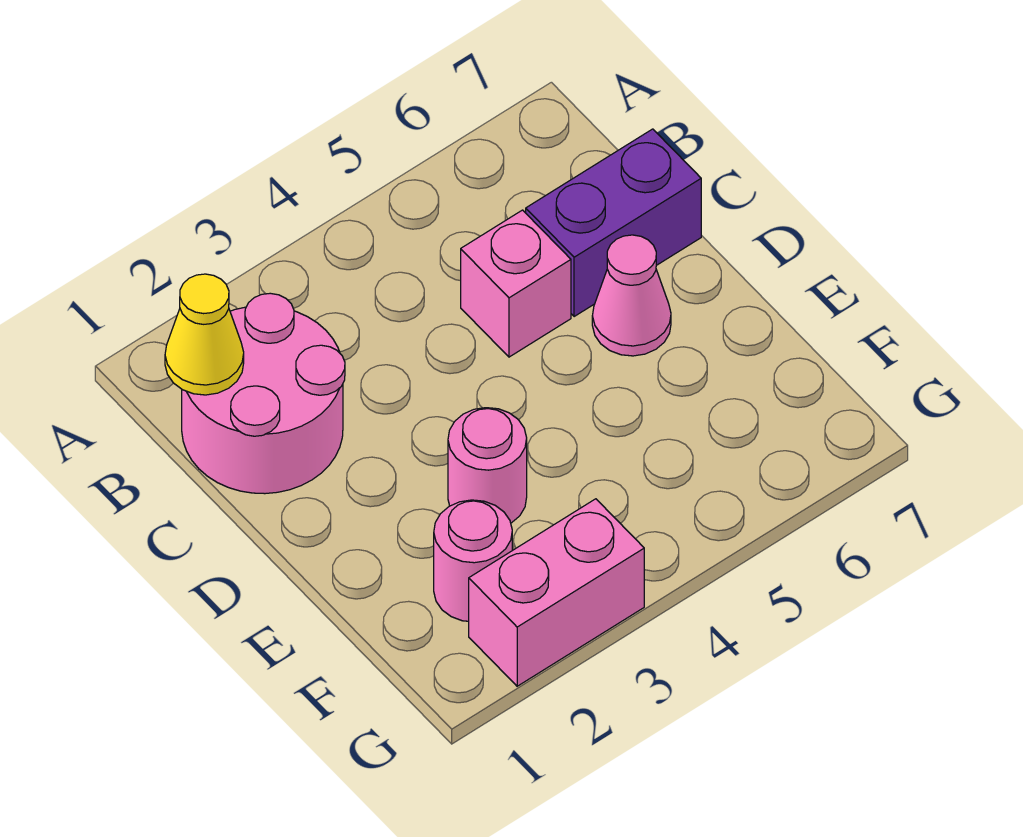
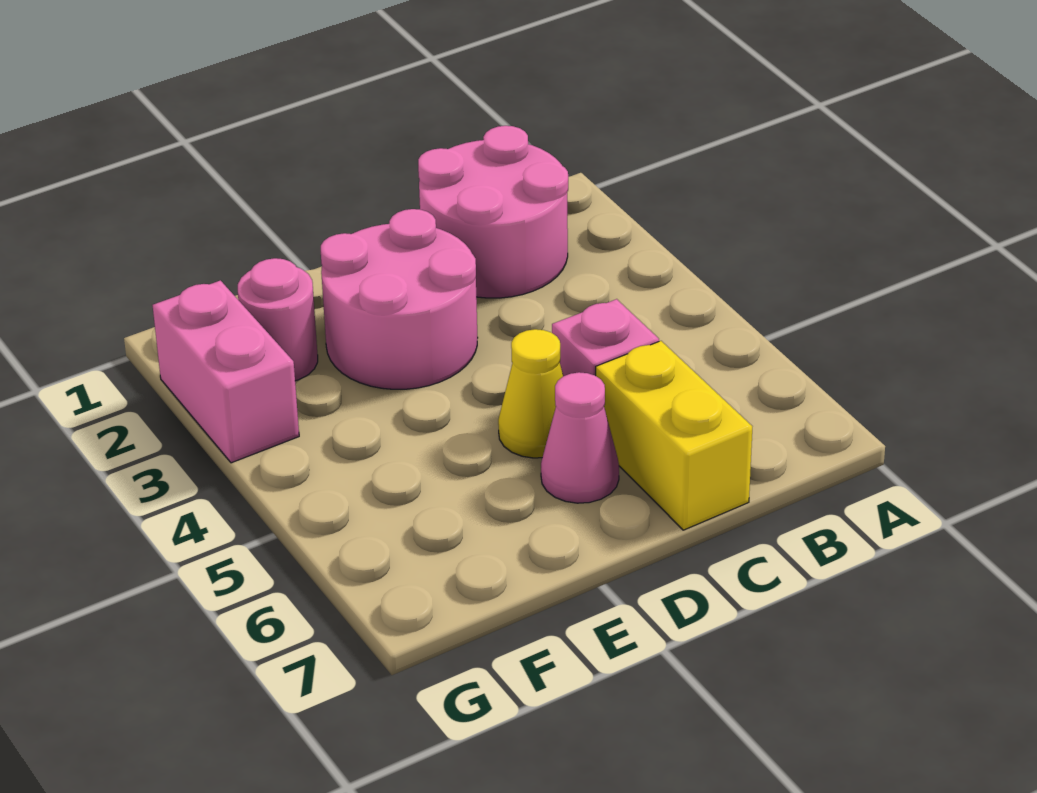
yellow 1x1 cone [165,274,244,395] -> yellow 1x1 cone moved to [498,329,563,458]
purple 1x2 brick [526,129,701,317] -> yellow 1x2 brick [596,341,752,530]
pink 1x1 round brick [448,408,527,523] -> pink 2x2 round brick [321,209,478,389]

